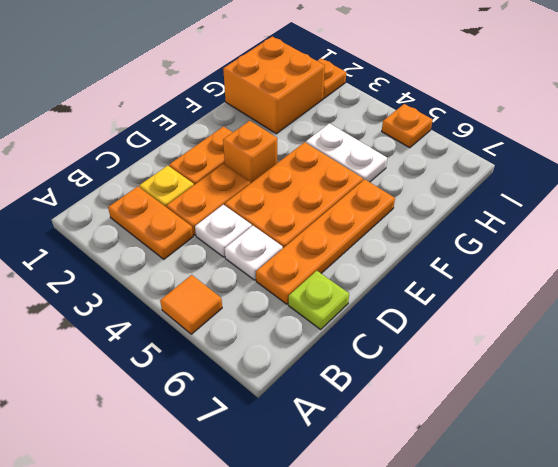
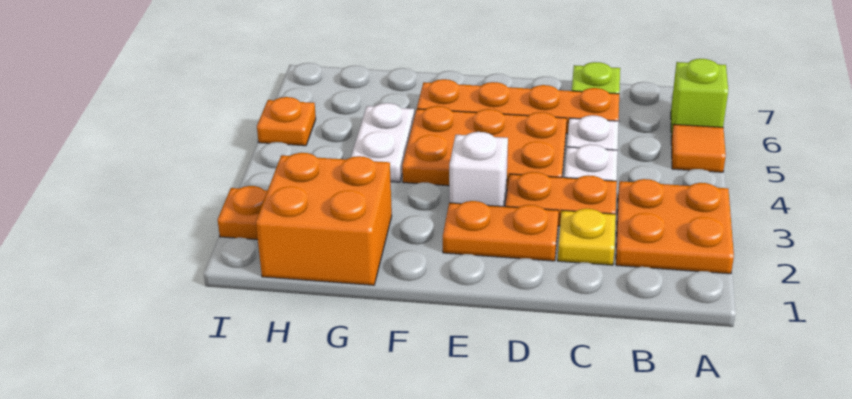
none -> lime 1x1 brick [671,59,728,138]
orange 1x2 plate [108,186,193,259] -> orange 2x2 plate [616,179,734,274]
orange 1x1 brick [223,121,277,184] -> white 1x1 brick [449,132,508,206]

